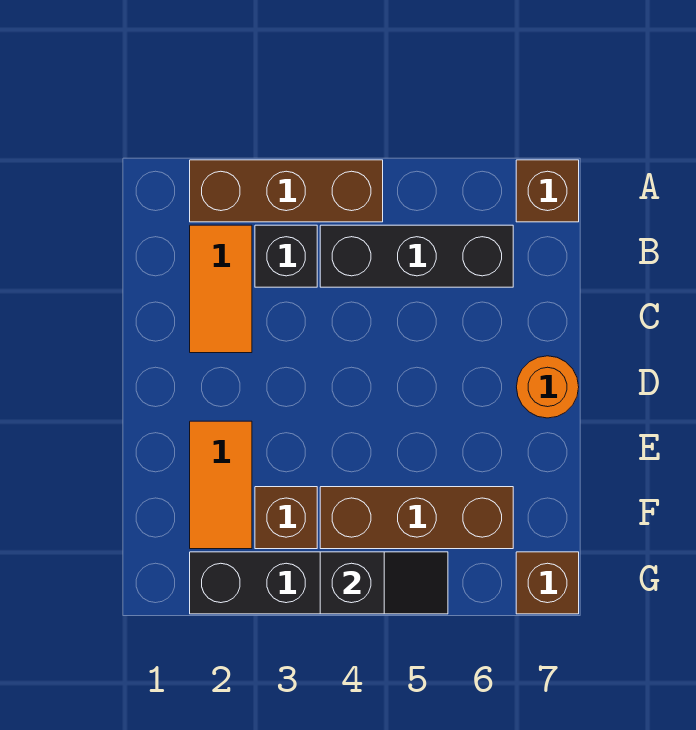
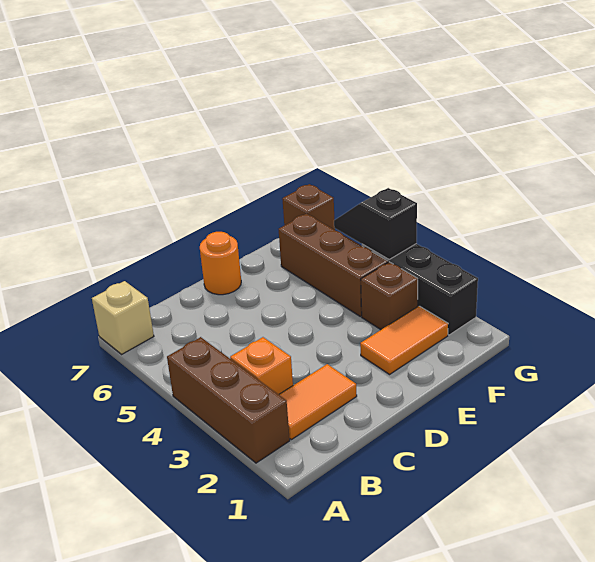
brown 1x1 brick [516,160,579,222] -> tan 1x1 brick [92,281,154,354]
black 1x1 brick [255,225,317,287] -> orange 1x1 brick [230,337,293,395]
black 1x3 brick [320,225,513,287] -> none

